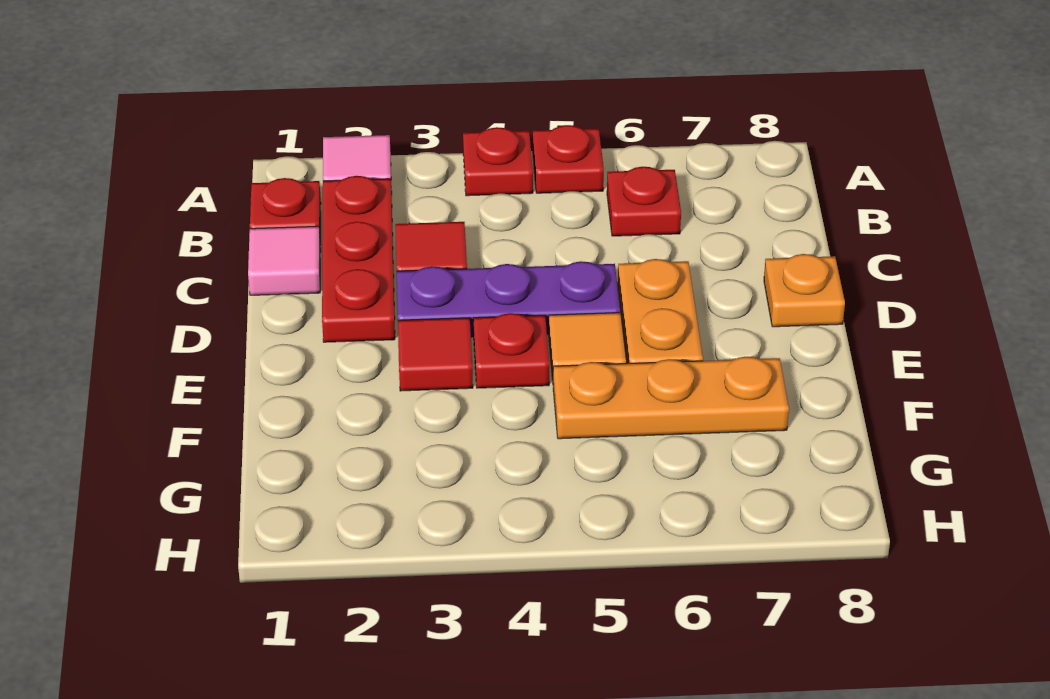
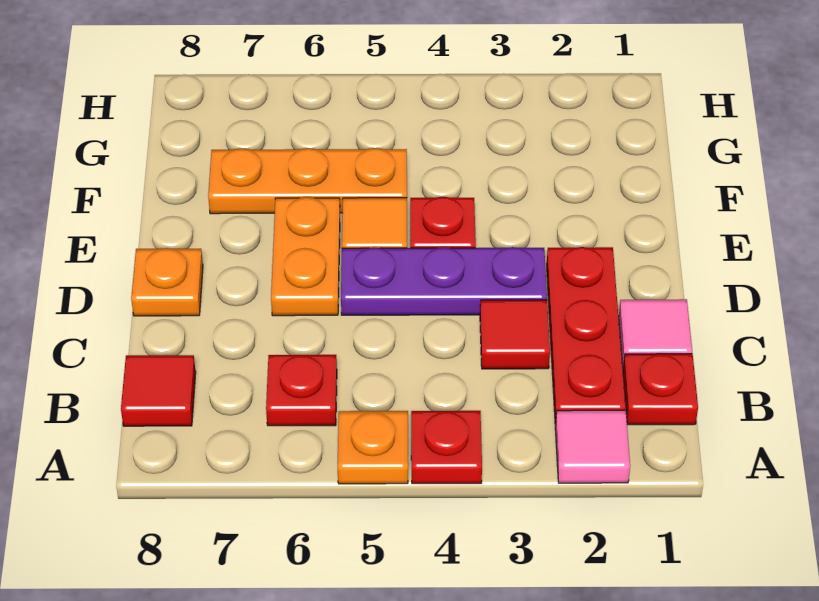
red 1x1 plate [533,125,604,193] -> orange 1x1 plate [338,411,408,484]
red 1x1 tile [398,318,473,391] -> red 1x1 tile moved to [121,355,196,426]

